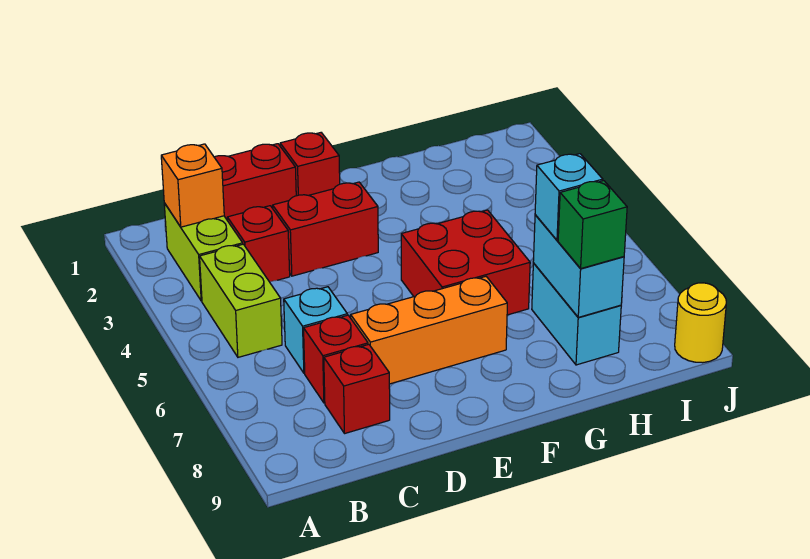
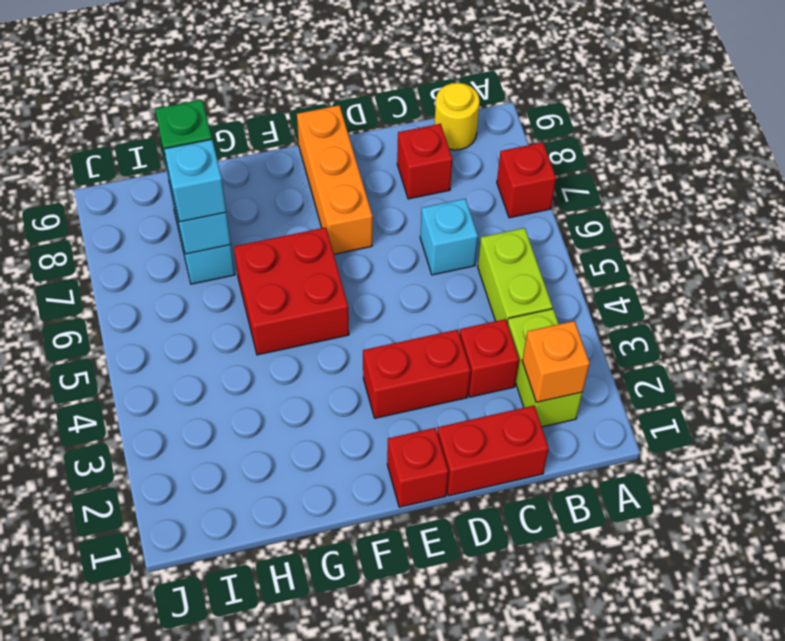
red 1x1 brick [304,315,368,403] -> red 1x1 brick moved to [497,142,556,218]
orange 1x3 brick [351,277,507,384] -> orange 1x3 brick turned to [297,105,373,254]
yellow 1x1 round brick [675,283,726,363] -> yellow 1x1 round brick moved to [434,83,480,150]

